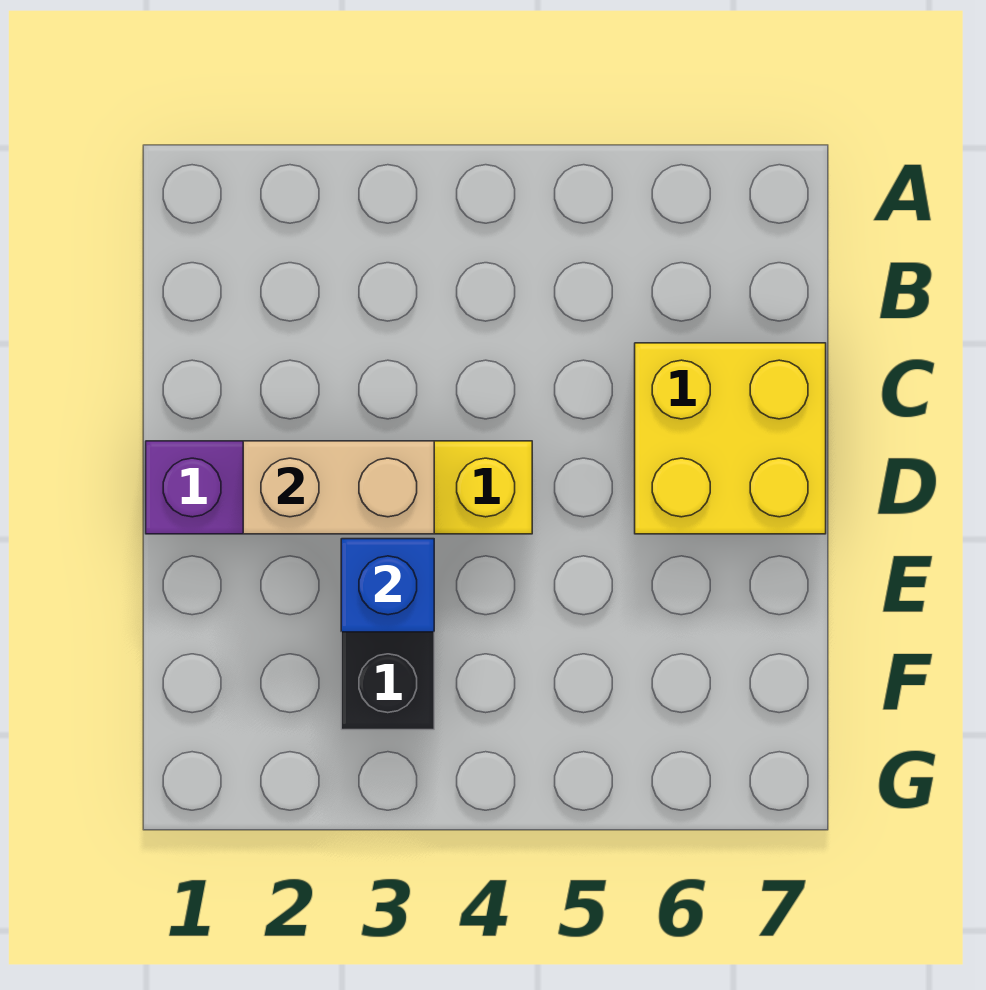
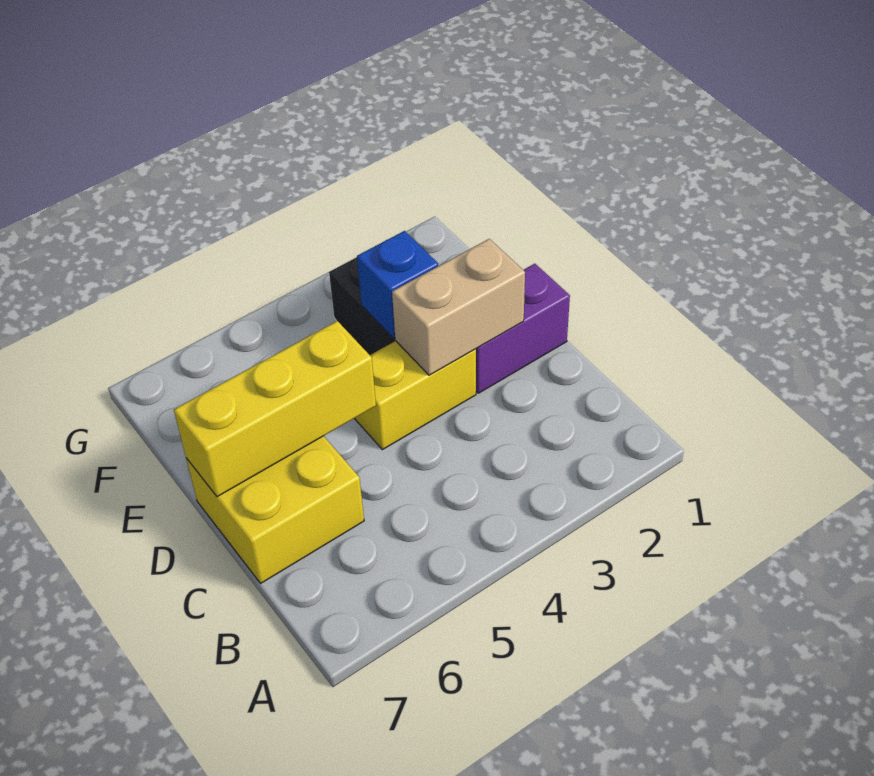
none -> yellow 1x3 brick [174,321,376,497]

